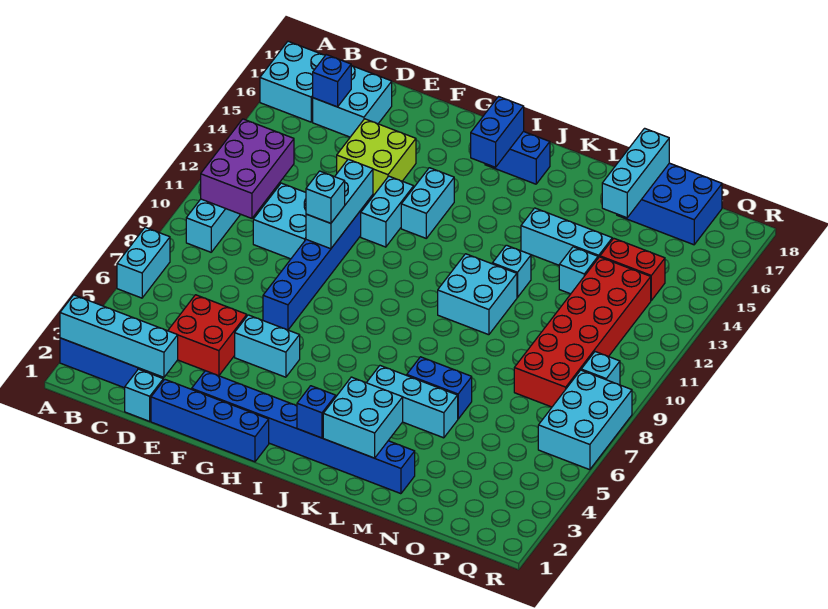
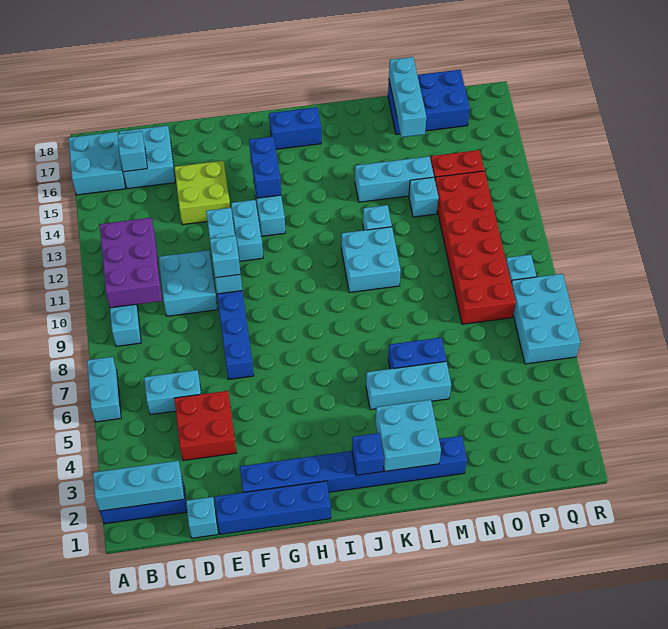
cyan 1x4 brick [60,295,178,377] -> cyan 1x3 brick [93,461,184,511]
blue 1x1 brick [313,55,351,107] -> cyan 1x1 brick [117,131,147,172]
cyan 1x2 brick [235,315,300,377] -> cyan 1x2 brick moved to [144,370,201,415]
blue 1x2 brick [471,97,524,167] -> blue 1x2 brick moved to [249,136,281,198]

